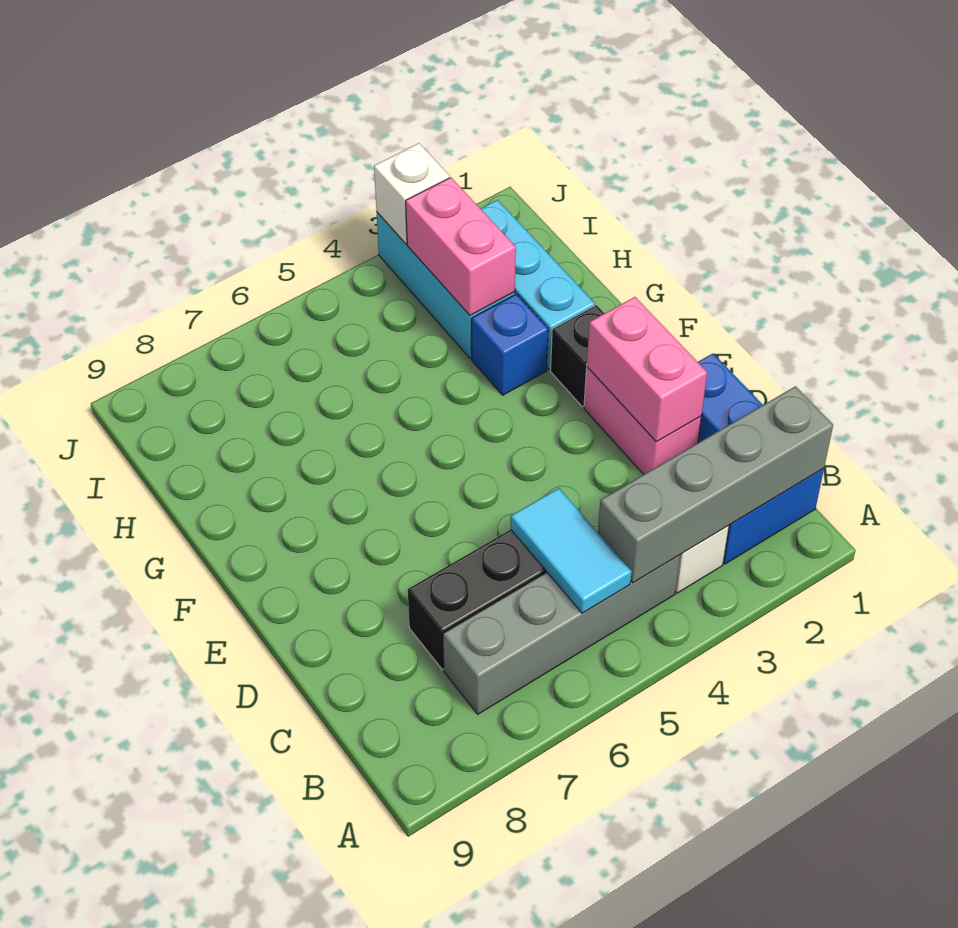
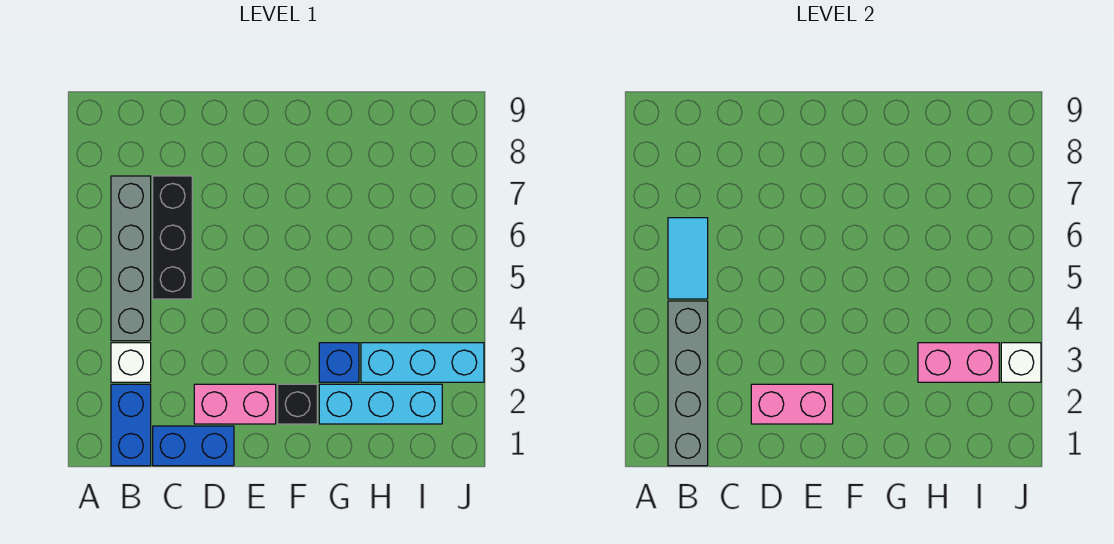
cyan 1x2 tile [511,488,632,613] -> cyan 1x2 tile turned to [668,218,708,299]

